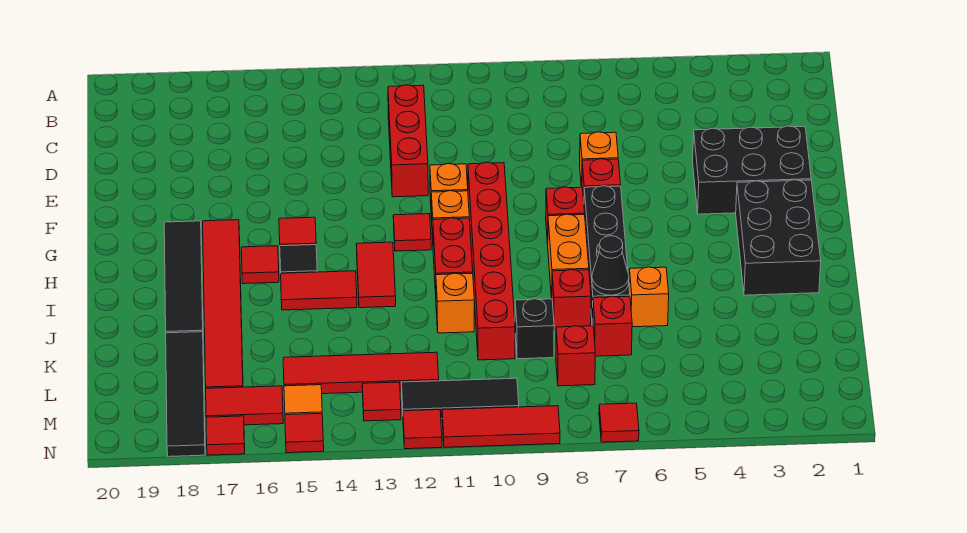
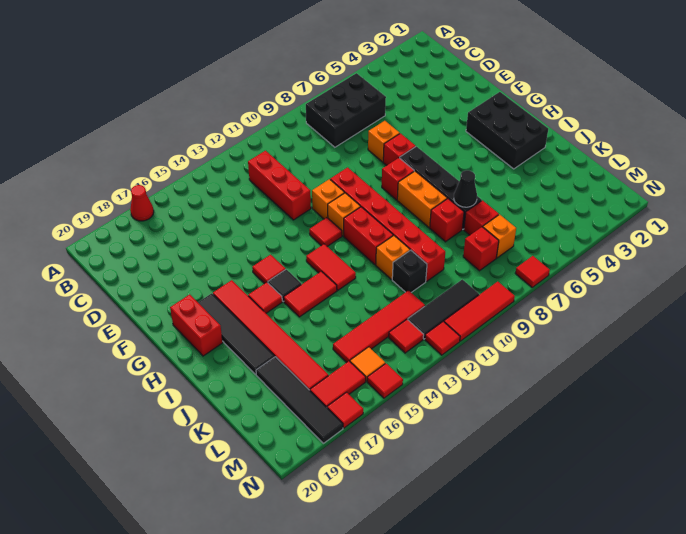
none -> red 1x1 cone [130,185,154,221]
black 2x3 brick [693,126,811,214] -> black 2x3 brick moved to [306,73,386,147]
none -> red 1x2 brick [170,295,223,356]
orange 1x1 brick [629,267,669,327] -> orange 1x1 brick moved to [483,214,516,258]
black 1x1 brick [515,299,554,359] -> black 1x1 brick moved to [392,250,427,292]

